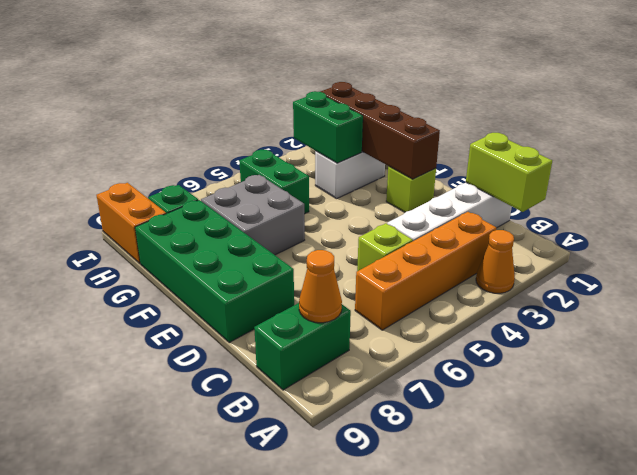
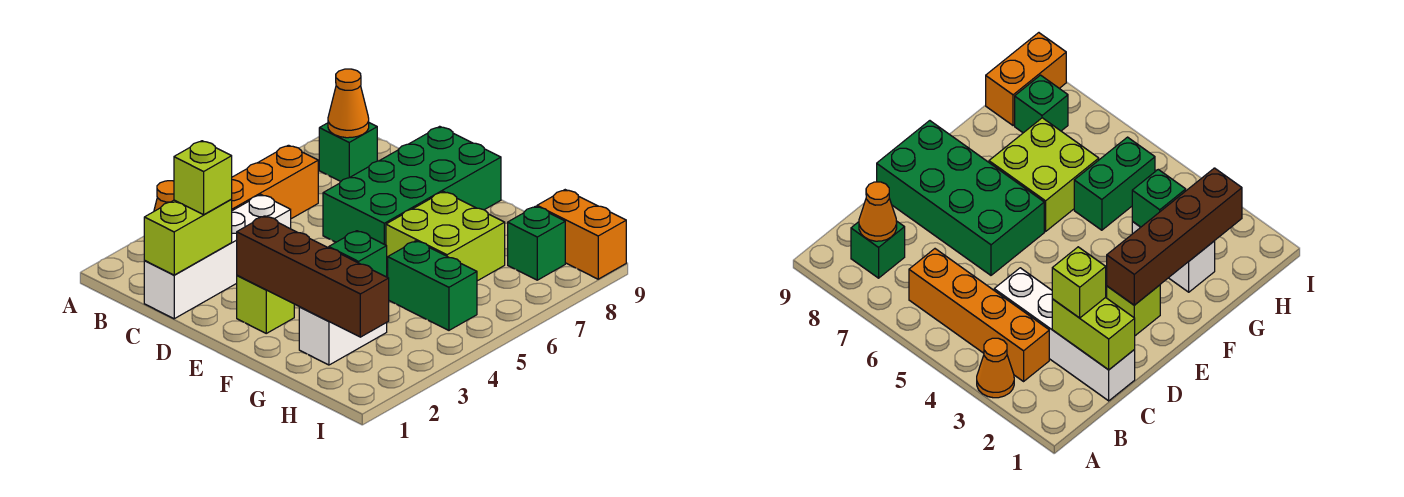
lime 1x2 brick [466,133,552,212] -> lime 1x2 brick turned to [144,200,232,275]
green 1x2 brick [254,303,351,390] -> green 1x1 brick [319,123,377,181]
lime 1x1 brick [357,223,413,271] -> lime 1x1 brick moved to [174,141,232,215]
green 2x4 brick [135,200,294,343] -> green 2x4 brick turned to [323,126,501,245]
grey 2x2 brick [201,175,305,255] -> lime 2x2 brick [386,192,505,281]
green 1x2 brick [293,91,363,163] -> green 1x1 brick [329,231,387,277]

